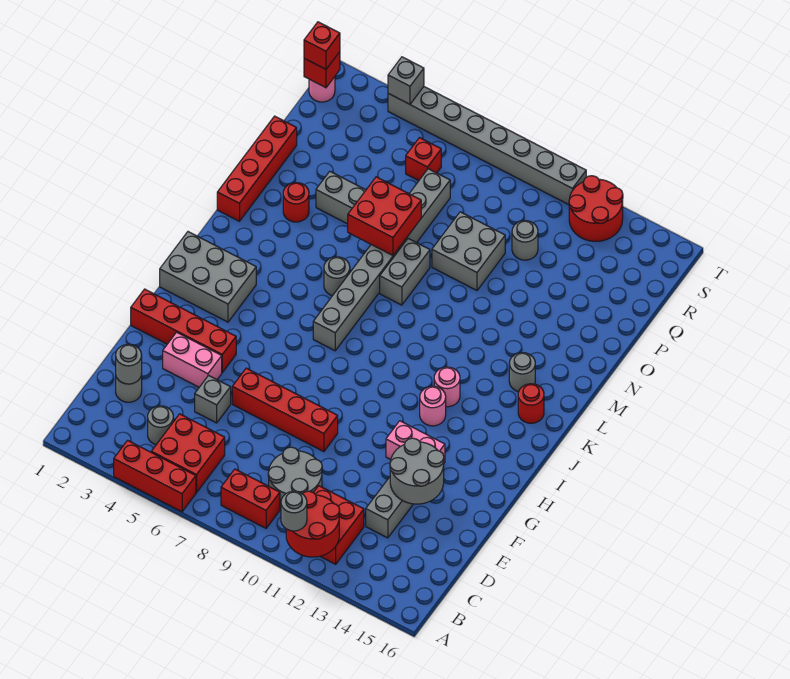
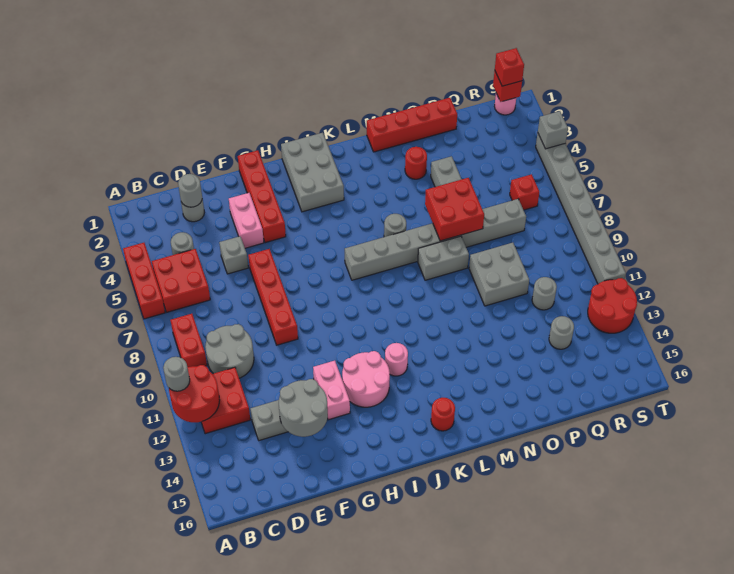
pink 1x1 round brick [420,386,446,426] -> pink 2x2 round brick [342,351,390,407]
grey 1x1 round brick [509,353,535,392] -> grey 1x1 round brick moved to [549,316,574,349]

